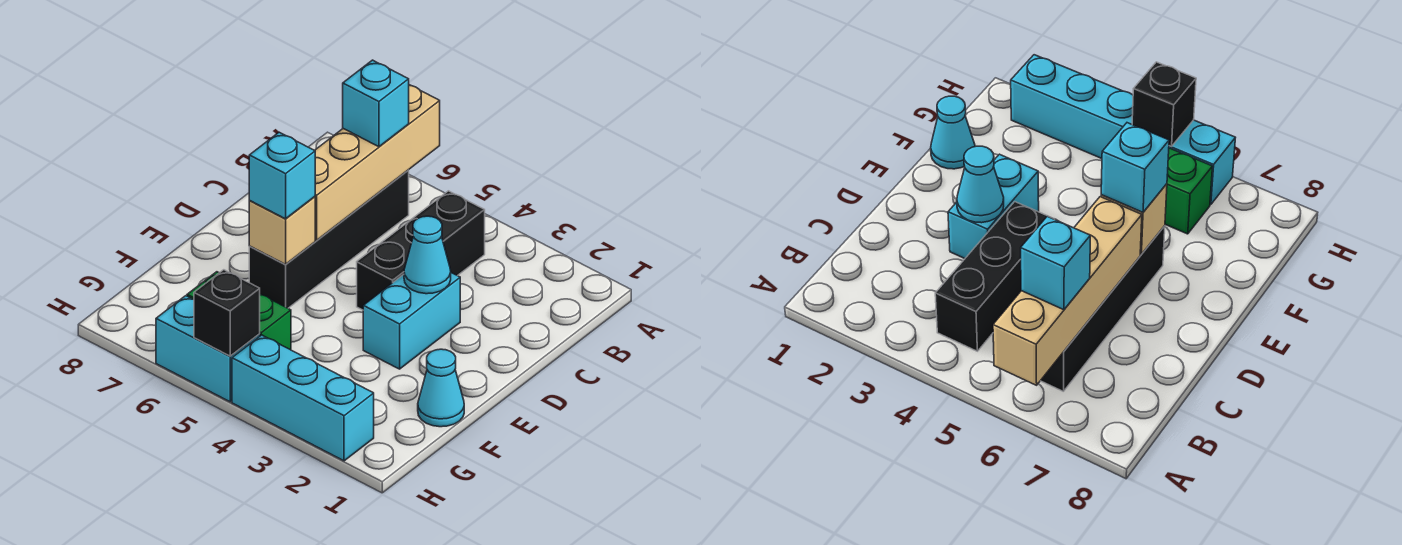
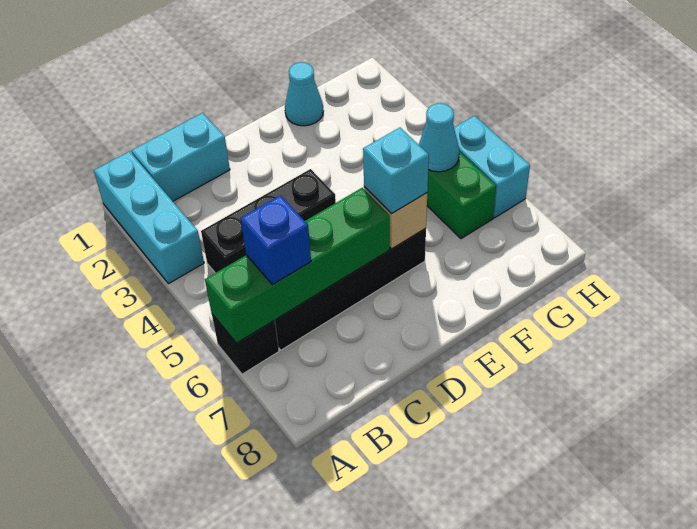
tan 1x4 brick [315,85,440,240] -> green 1x4 brick [205,188,390,343]
cyan 1x1 brick [343,60,409,147] -> blue 1x1 brick [241,195,311,285]
cyan 1x2 brick [363,273,460,369] -> cyan 1x2 brick moved to [132,113,230,201]
cyan 1x1 cone [404,216,451,294] -> cyan 1x1 cone moved to [419,103,459,172]
cyan 1x3 brick [232,335,374,461] -> cyan 1x3 brick moved to [94,152,204,284]
black 1x1 brick [194,270,260,356] -> black 1x1 brick moved to [212,314,279,374]

